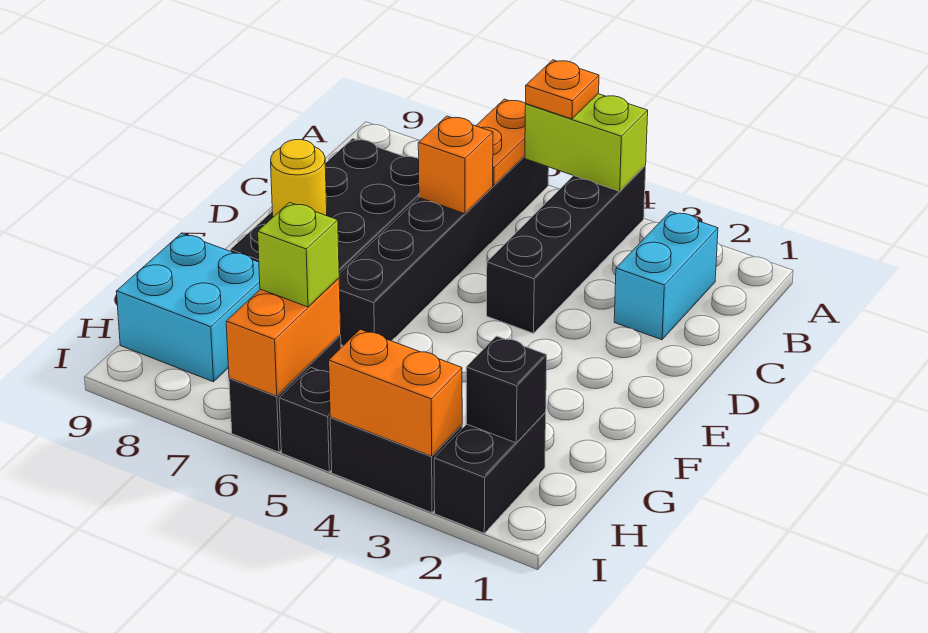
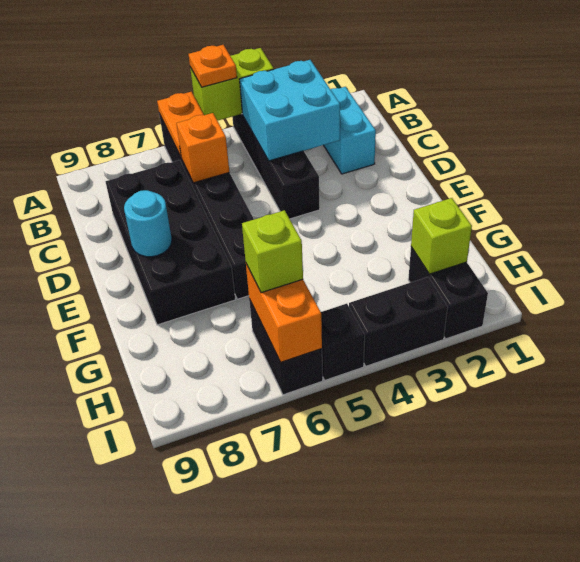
yellow 1x1 round brick [271,140,327,217] -> cyan 1x1 round brick [124,190,172,257]
cyan 2x2 brick [116,233,260,382] -> cyan 2x2 brick moved to [239,60,340,161]
black 1x1 brick [466,336,547,443] -> lime 1x1 brick [411,198,472,274]
orange 1x2 brick [329,329,462,456] -> none

